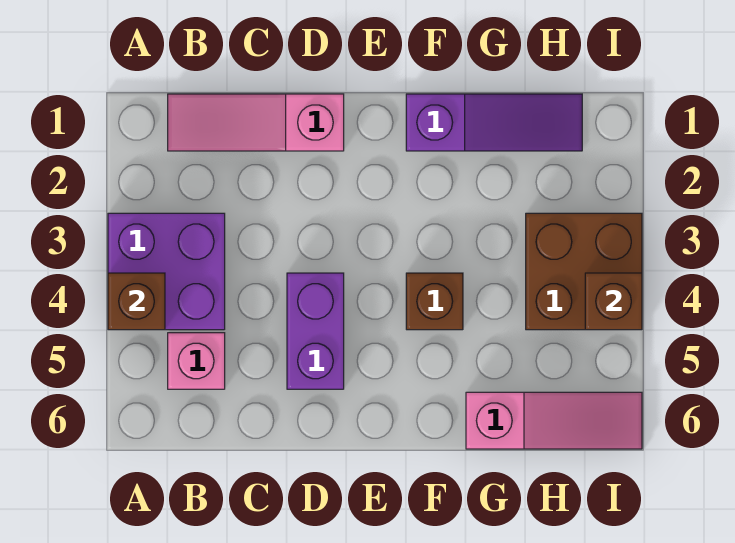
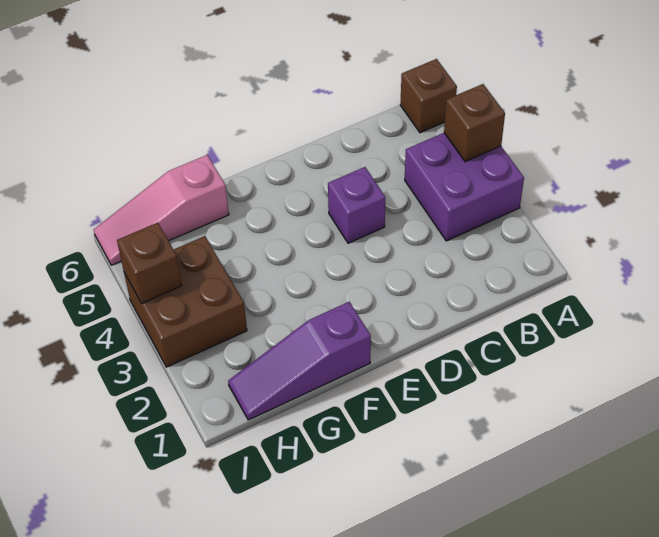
pink 1x3 slope [168,94,344,151] -> none
pink 1x1 brick [168,333,225,389] -> none
purple 1x2 brick [287,273,344,389] -> purple 1x1 brick [328,167,385,243]
brown 1x1 brick [406,273,463,330] -> brown 1x1 brick moved to [400,59,457,133]

